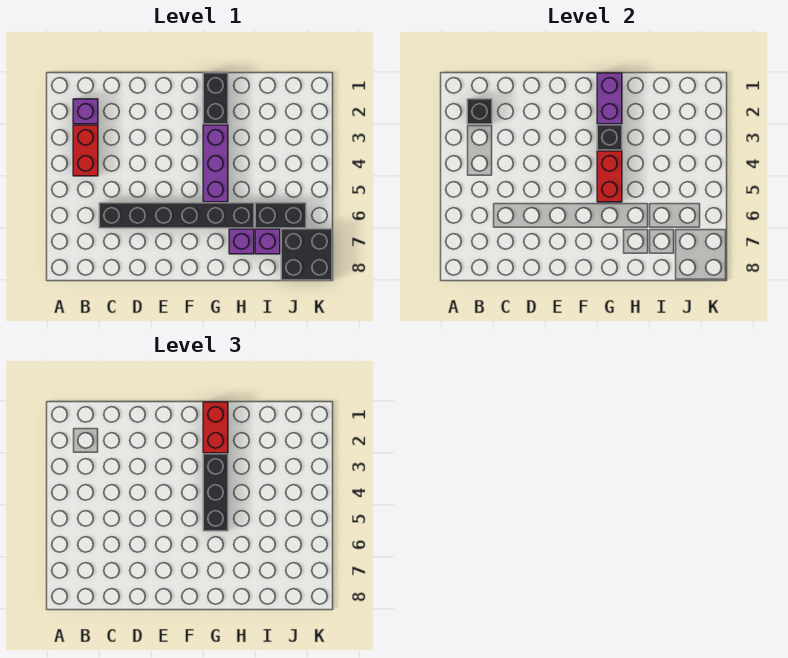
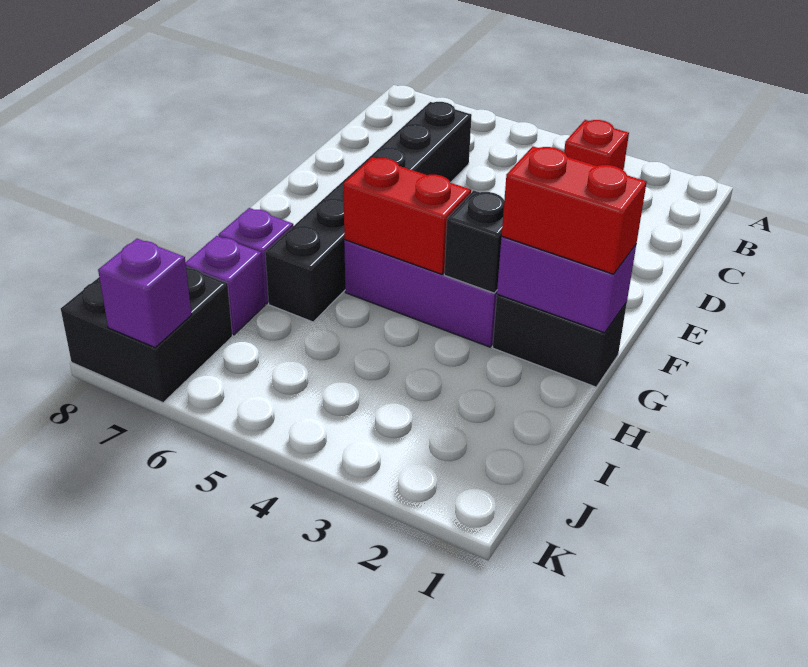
purple 1x1 brick [73,99,98,124] -> purple 1x1 brick moved to [98,239,192,348]
black 1x1 brick [467,99,492,124] -> none
red 1x2 brick [73,125,98,176] -> red 1x1 brick [564,120,629,170]
black 1x3 brick [203,454,228,531] -> none
black 1x2 brick [255,203,306,228] -> none

